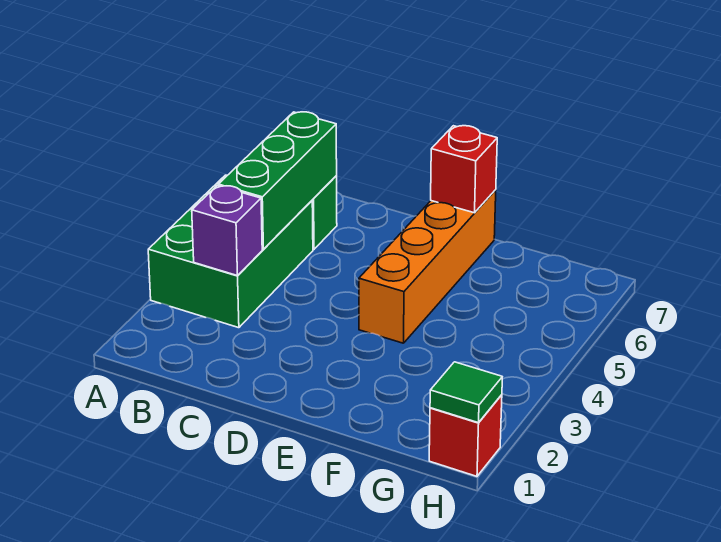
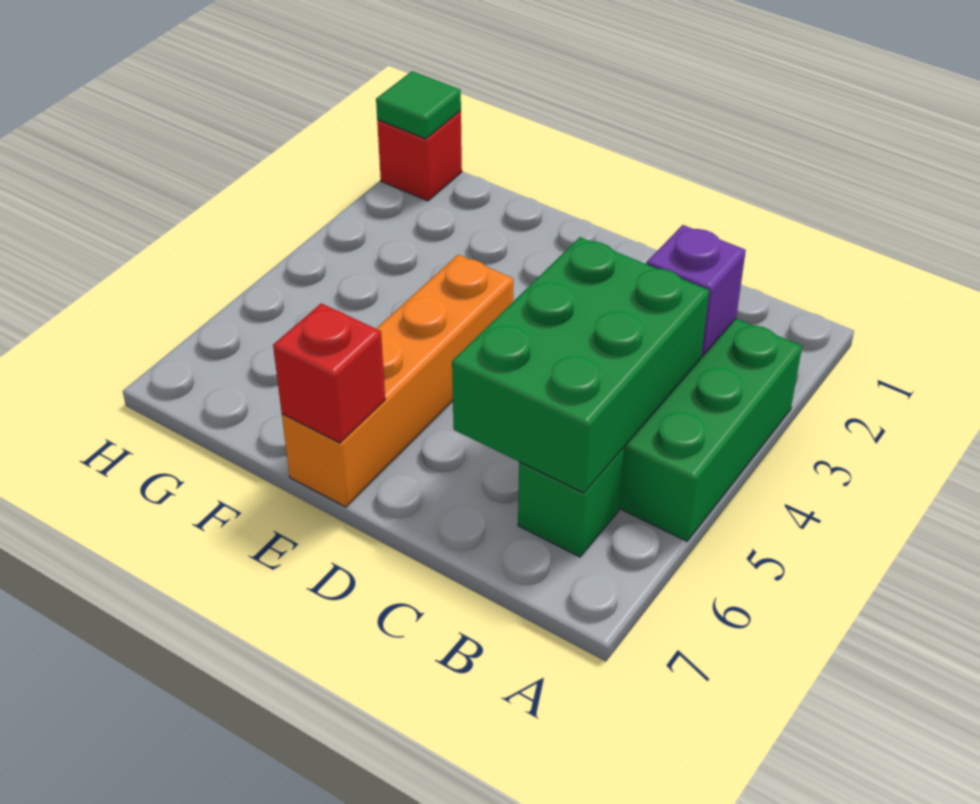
green 1x3 brick [218,112,337,249] -> green 2x3 brick [452,237,709,493]

